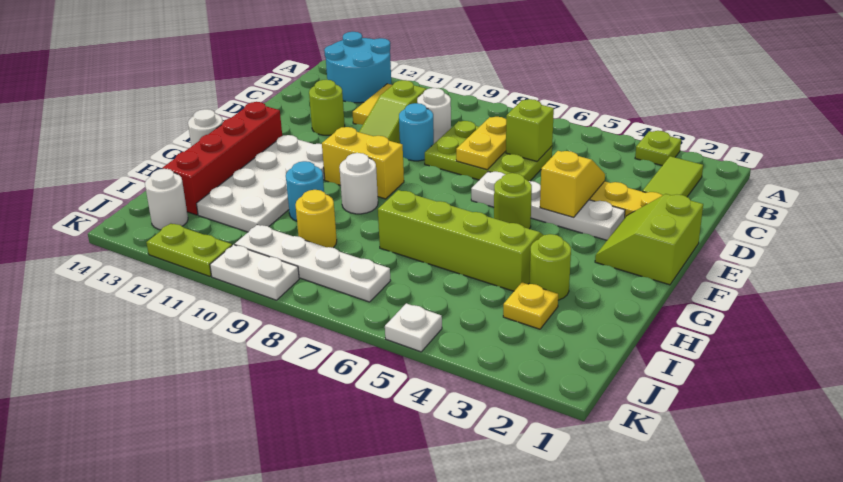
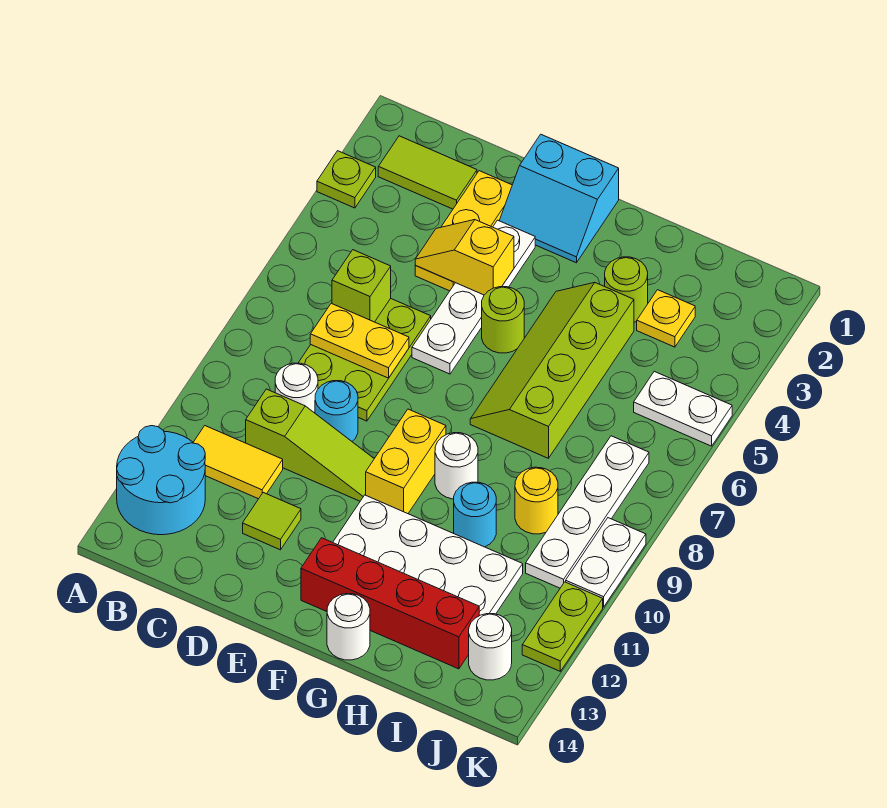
lime 1x1 round brick [309,80,345,135] -> lime 1x1 tile [243,493,301,550]
lime 2x2 slope [595,194,703,285] -> cyan 2x2 slope [499,134,619,263]
white 1x1 plate [385,303,442,352] -> white 1x2 plate [634,371,732,446]

